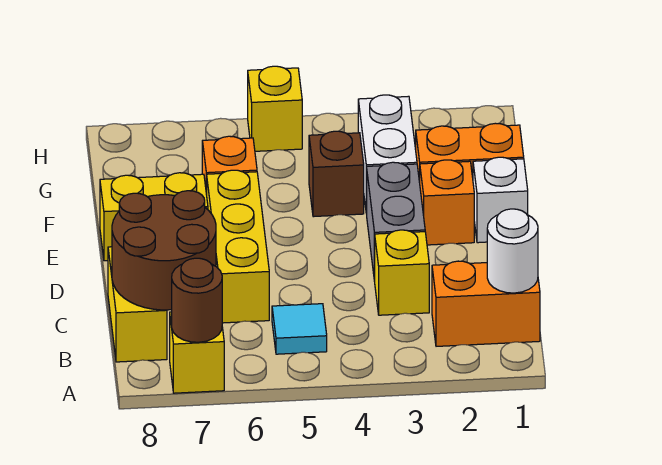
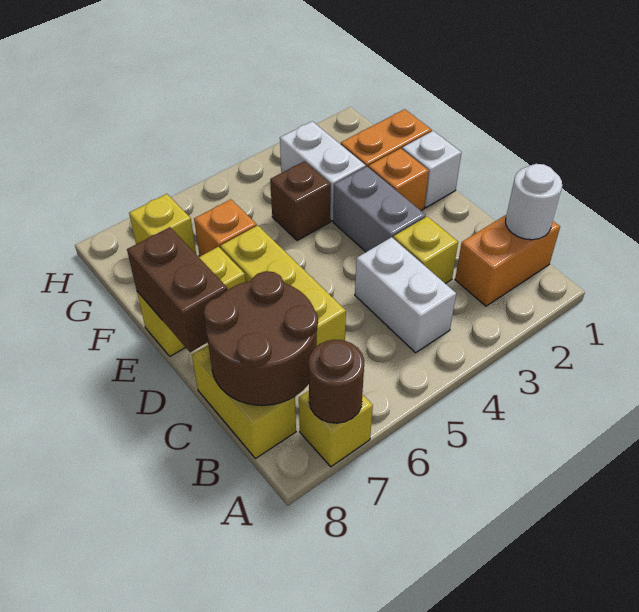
none -> white 1x2 brick [355,237,456,353]
cyan 1x1 tile [272,304,327,354] -> none
none -> brown 1x2 brick [127,227,227,352]
yellow 1x1 brick [248,66,302,151] -> yellow 1x1 brick moved to [129,194,196,254]

